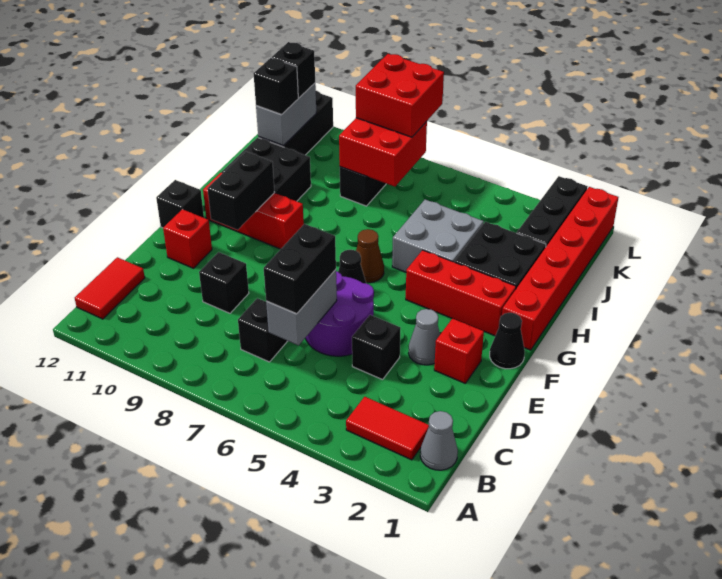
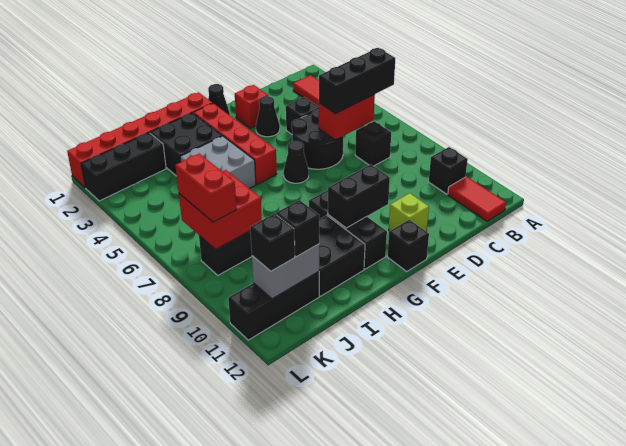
grey 1x1 cone [420,411,458,470] -> none
red 1x2 tile [75,257,145,319] -> red 1x2 tile turned to [448,177,506,221]
grey 1x2 brick [266,270,337,345] -> red 1x2 brick [319,95,375,140]
black 1x2 brick [264,224,336,314] -> black 1x3 brick [319,48,395,114]
purple 2x2 round brick [305,271,374,356] -> black 2x2 round brick [292,109,343,169]
black 1x1 brick [199,252,249,313] -> black 1x1 brick moved to [429,147,468,194]
grey 1x1 cone [408,309,440,365] -> black 1x1 cone [256,96,280,137]
red 1x1 brick [163,209,212,268] -> lime 1x1 brick [389,193,429,232]
red 1x3 brick [406,250,516,336] -> red 1x4 brick [193,103,277,184]
brown 1x1 cone [356,229,384,283] -> none
red 1x3 brick [203,172,304,249] -> black 1x3 brick [309,190,387,269]
red 2x2 brick [356,54,444,137] -> red 1x2 brick [175,154,237,222]

